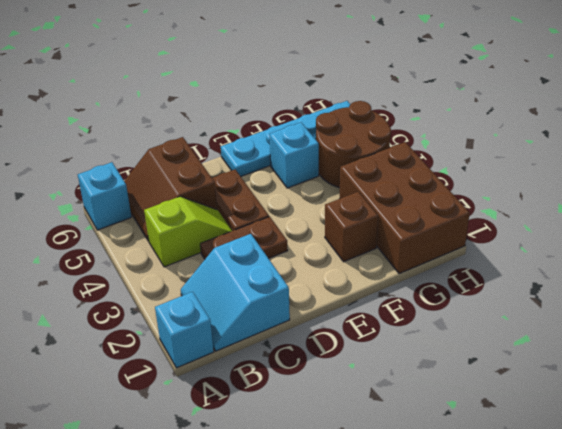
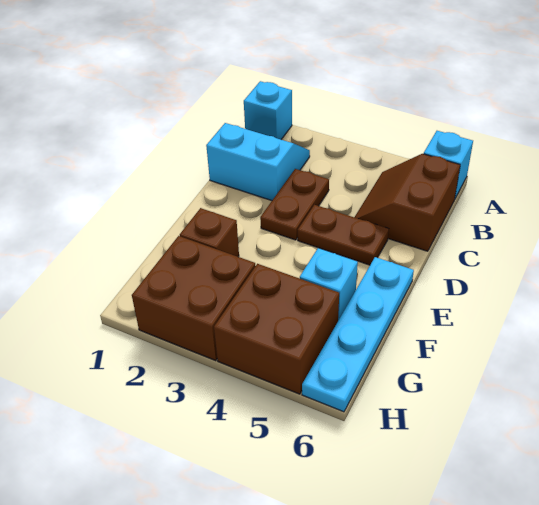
lime 1x2 slope [144,197,232,267] -> none
brown 2x2 slope [124,137,217,241] -> brown 2x2 slope turned to [354,154,460,251]
brown 2x3 brick [340,142,470,274] -> brown 2x2 brick [132,236,255,360]
brown 2x2 round brick [316,101,391,188] -> brown 2x2 brick [214,264,339,394]

